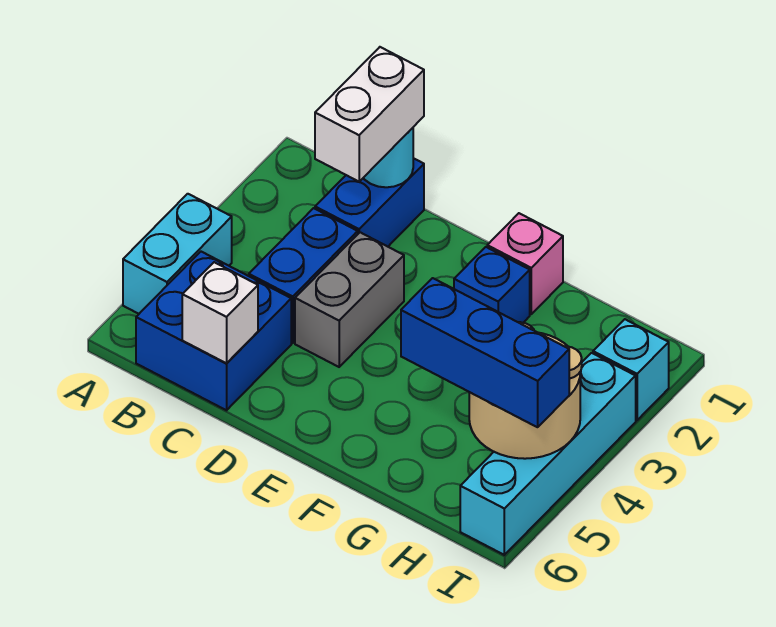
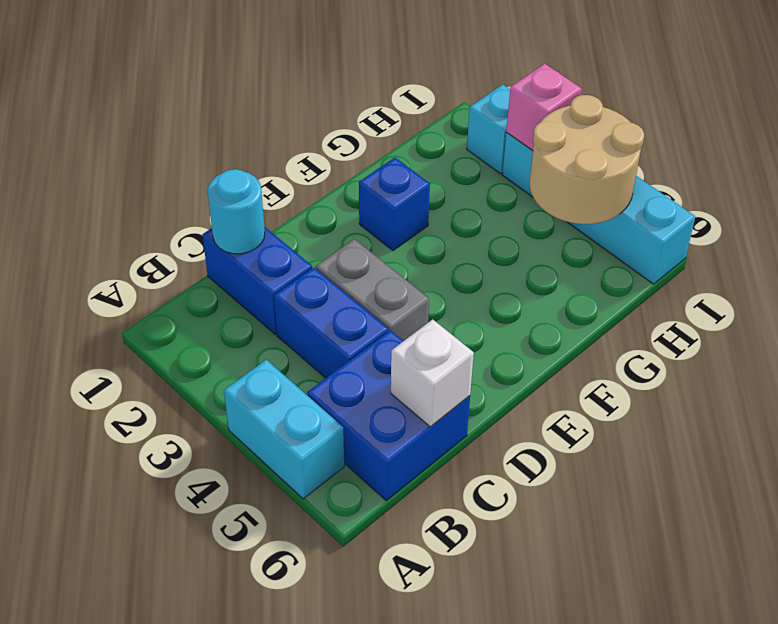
white 1x2 brick [315,47,424,182] -> none
pink 1x1 brick [487,213,563,314] -> pink 1x1 brick moved to [506,64,582,151]
blue 1x3 brick [401,278,569,427] -> none

